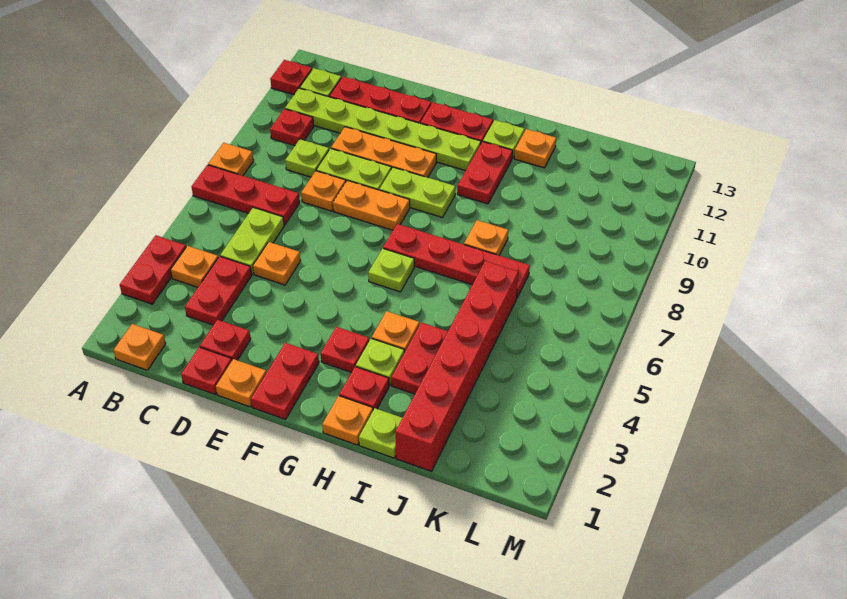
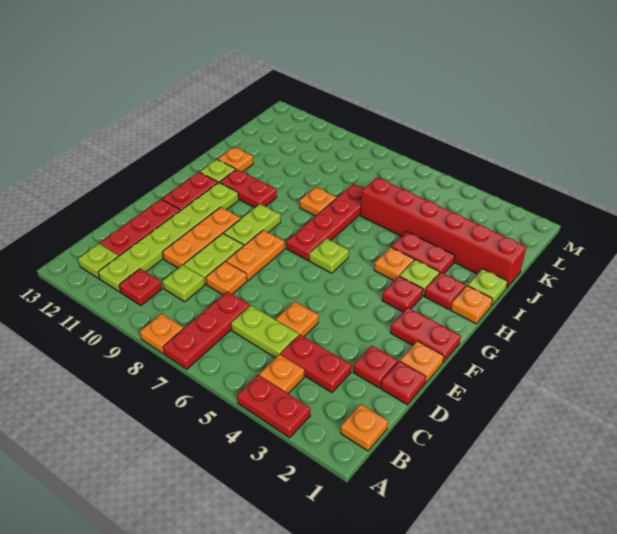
red 1x1 plate [270,60,312,95] -> none

